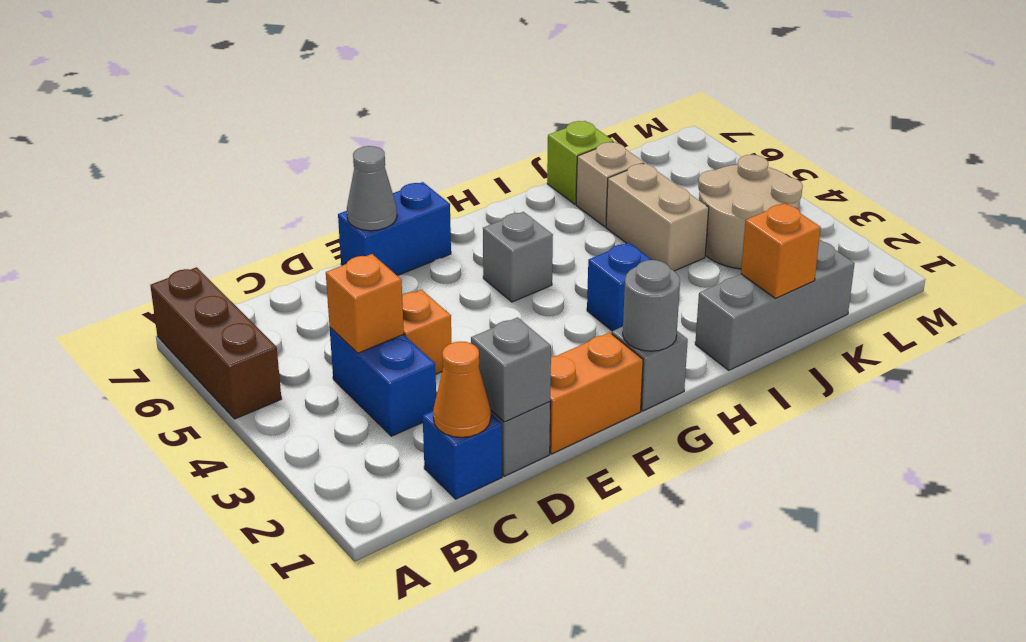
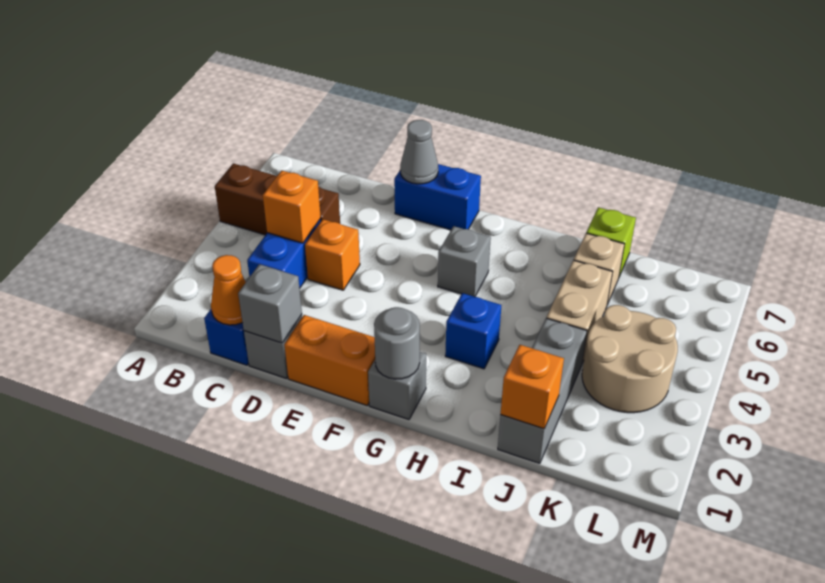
brown 1x3 brick [150,267,281,419] -> brown 1x3 brick turned to [215,163,340,235]
grey 1x3 brick [695,239,855,370] -> grey 1x3 brick turned to [498,318,587,464]

